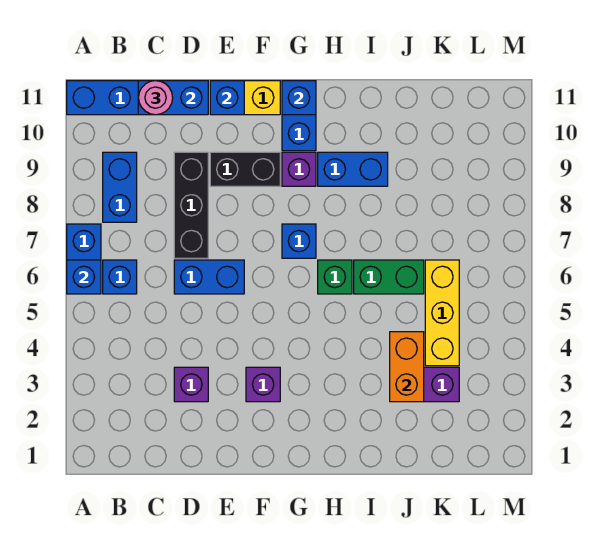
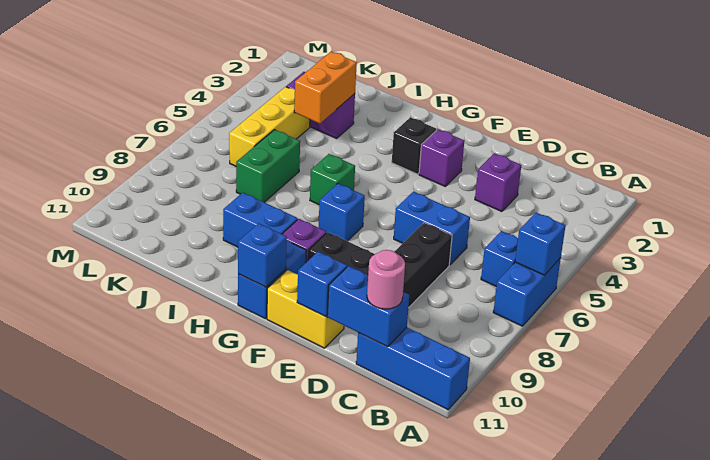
blue 1x2 brick [103,152,137,222] -> none
none -> black 1x1 brick [392,117,436,174]
green 1x2 brick [354,260,424,294] -> green 1x2 brick turned to [236,130,300,202]

